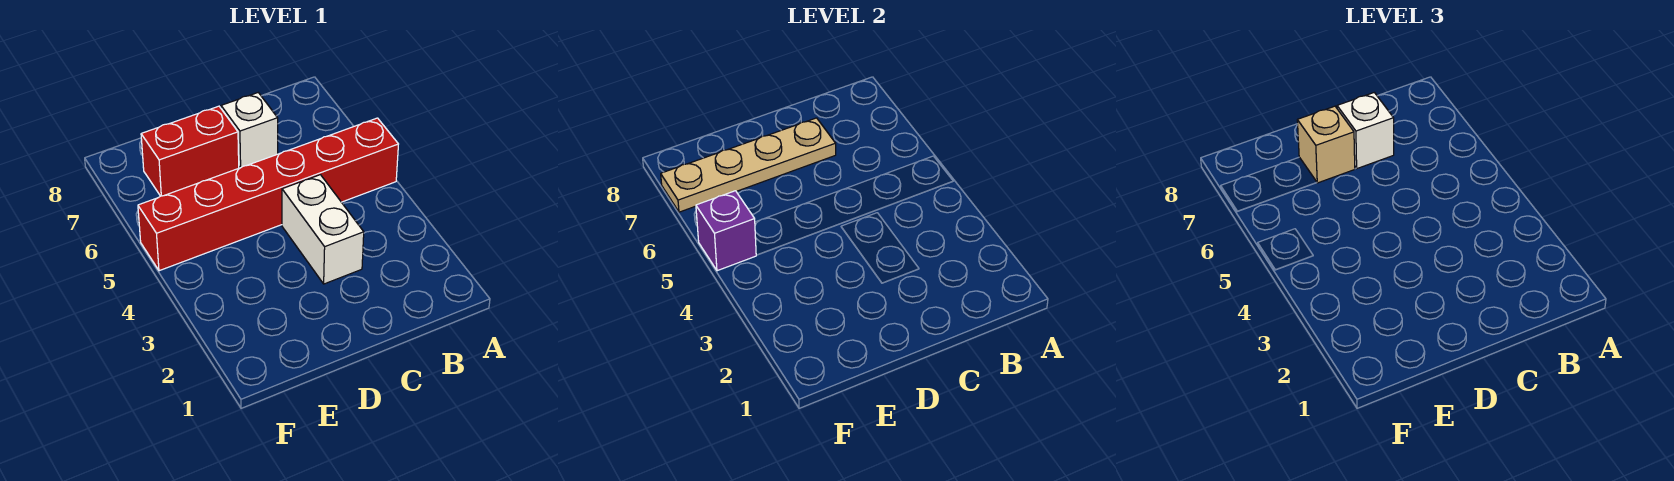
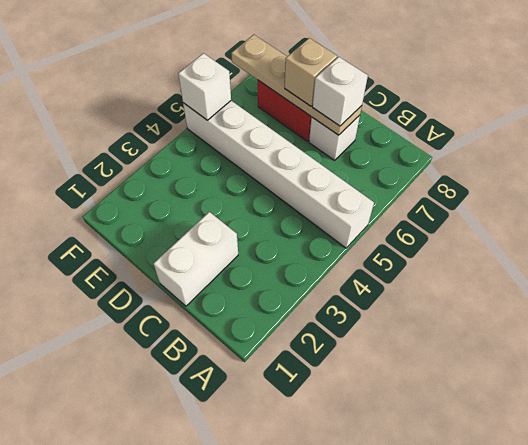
red 1x6 brick [138,118,398,271] -> white 1x6 brick [183,101,374,248]
white 1x2 brick [282,175,364,284] -> white 1x2 brick moved to [153,212,238,306]
purple 1x1 brick [696,191,756,271] -> white 1x1 brick [178,53,231,120]

